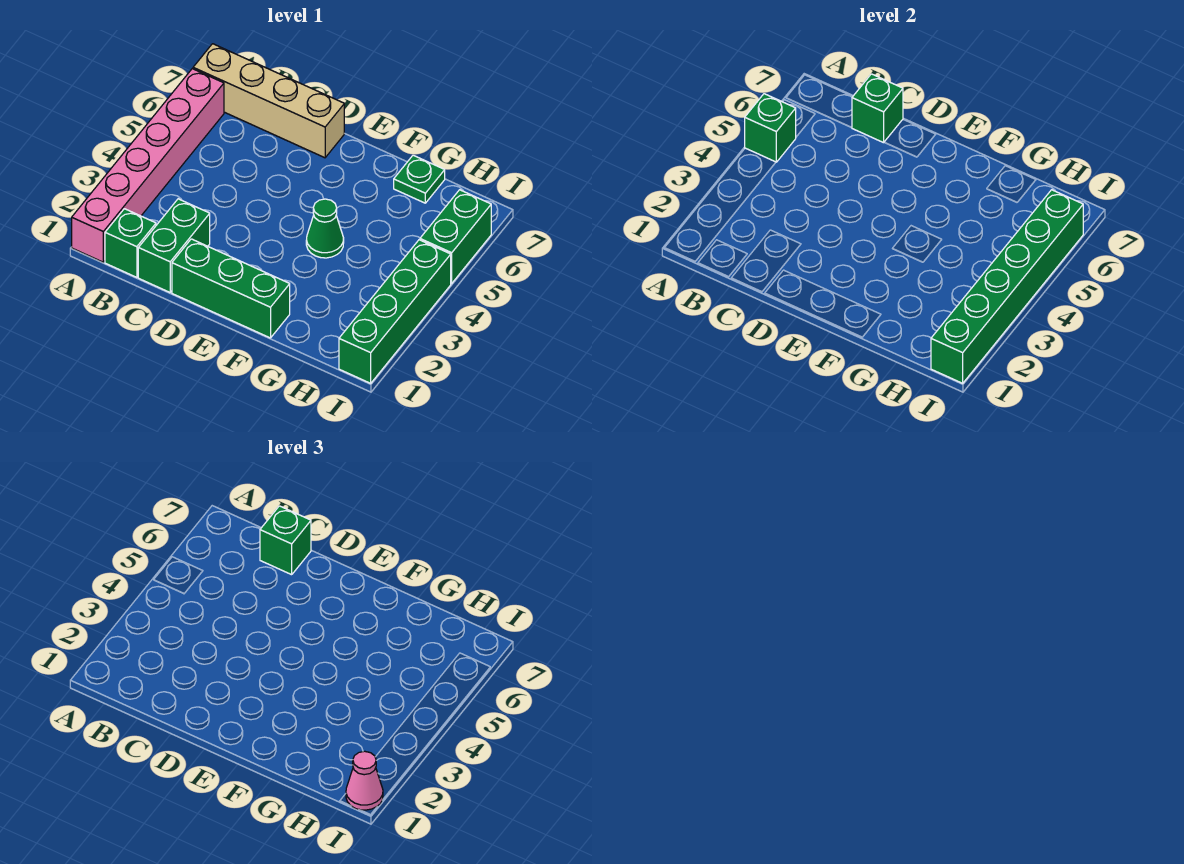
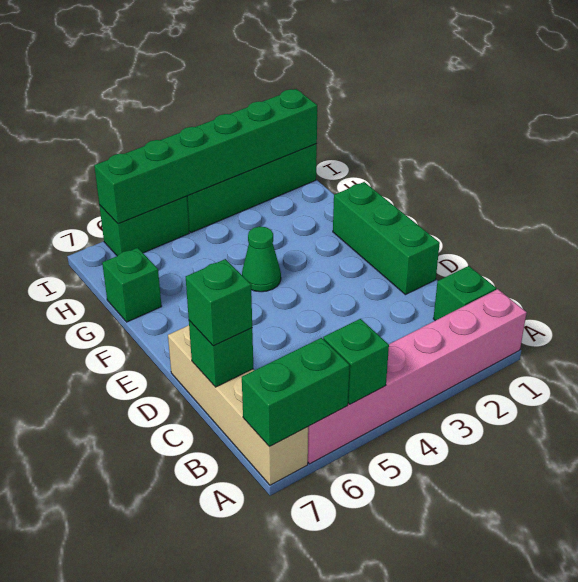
green 1x2 brick [138,199,210,292] -> green 1x2 brick moved to [242,338,350,446]
green 1x1 plate [394,155,445,203] -> green 1x1 brick [102,248,162,322]
pink 1x1 cone [346,751,383,810] -> none

